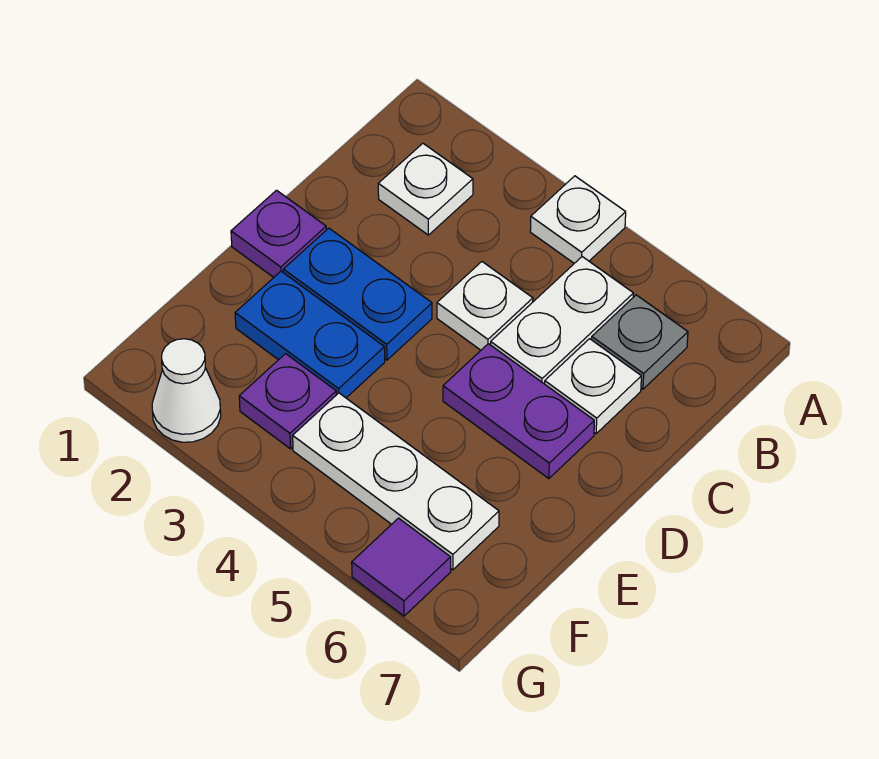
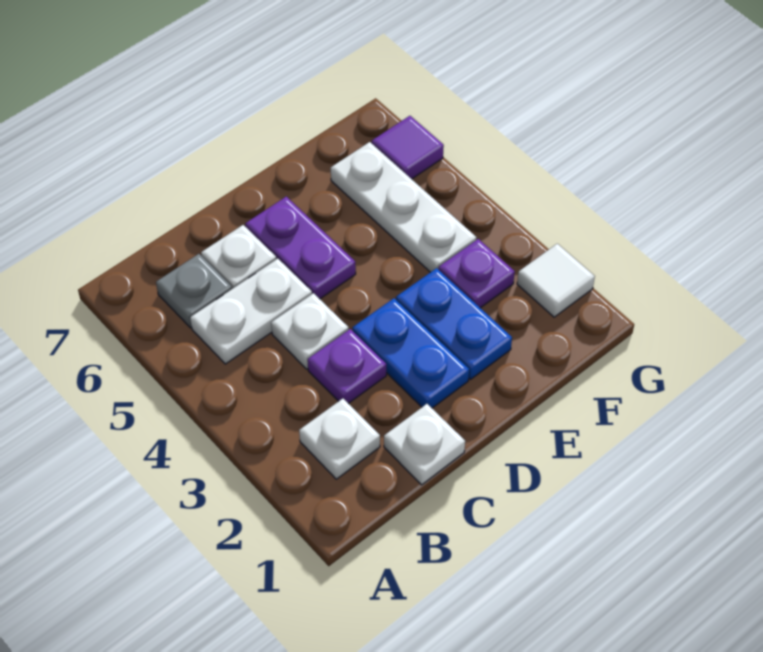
white 1x1 plate [530,176,626,263] -> white 1x1 plate moved to [384,404,465,485]
purple 1x1 plate [231,190,326,277] -> purple 1x1 plate moved to [308,329,386,404]
white 1x1 cone [152,339,221,442] -> white 1x1 tile [517,244,595,317]

